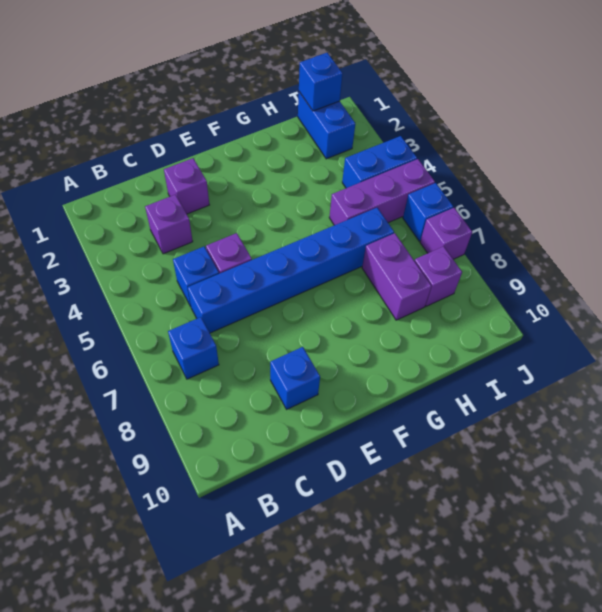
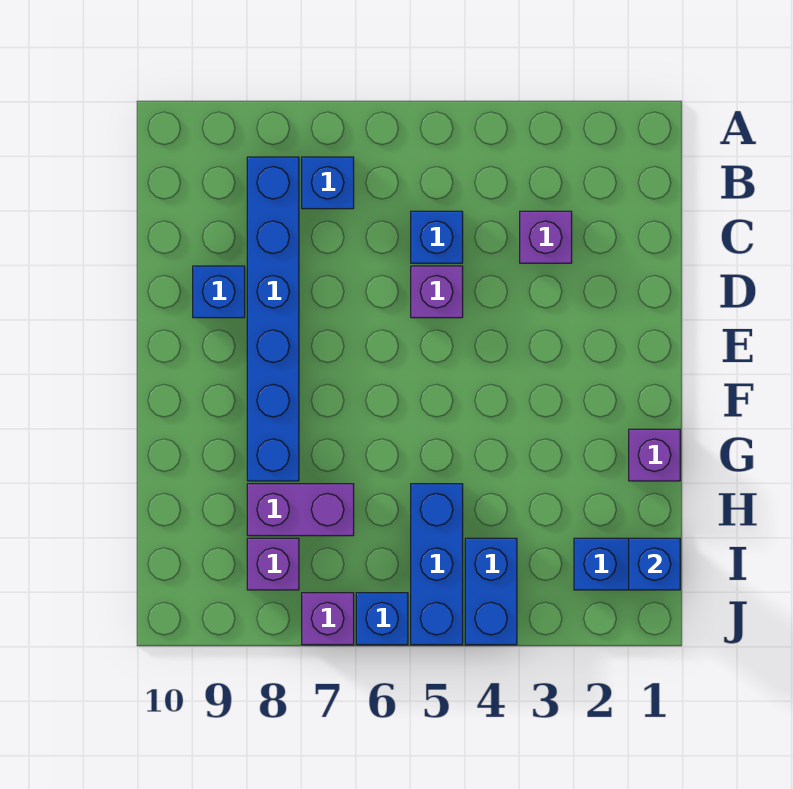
blue 1x6 brick [188,208,394,333] -> blue 1x6 brick moved to [247,157,299,481]
purple 1x1 brick [164,158,209,214] -> purple 1x1 brick moved to [629,429,680,481]
purple 1x3 brick [329,159,435,225] -> blue 1x3 brick [411,484,463,645]

